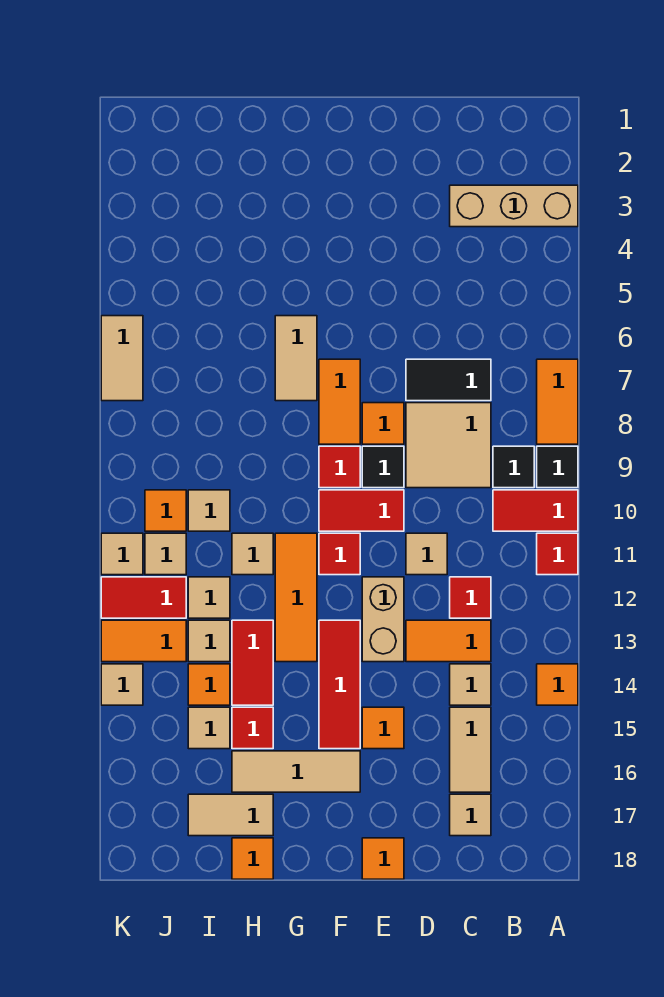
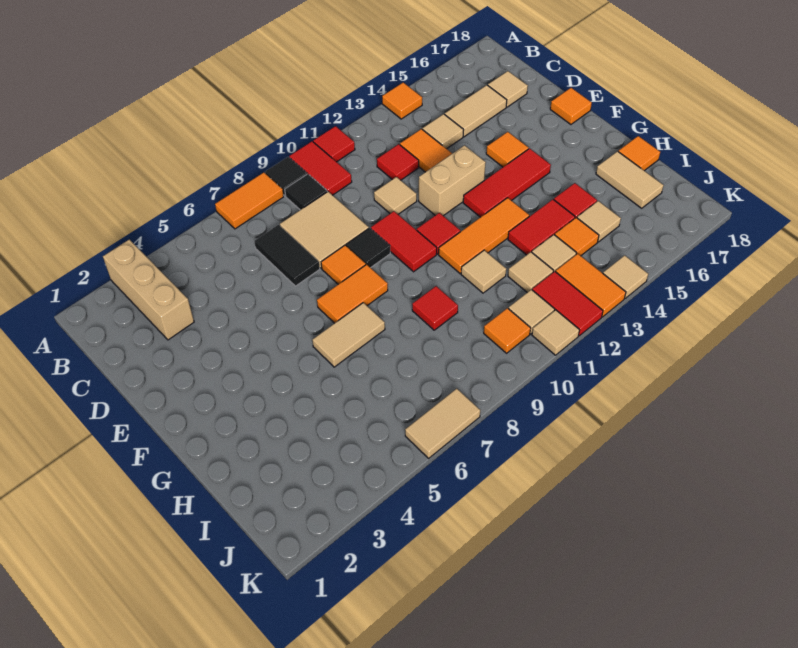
red 1x1 tile [319,446,360,488] -> red 1x1 tile moved to [412,286,458,330]
tan 1x3 tile [232,751,360,792] -> none
tan 1x1 tile [188,490,230,531] -> none

